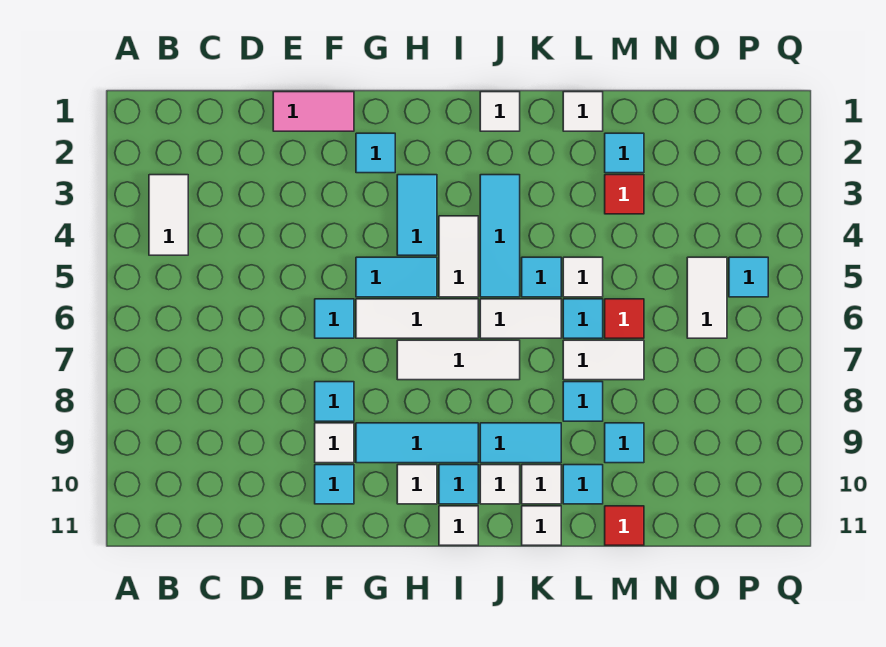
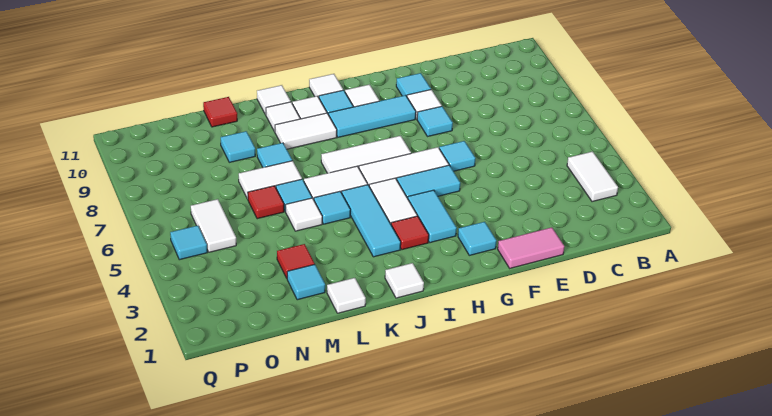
none -> red 1x1 tile [391,216,429,250]
cyan 1x2 tile [480,423,561,463] -> white 1x2 tile [275,113,337,149]
cyan 1x1 tile [563,465,603,504] -> none

